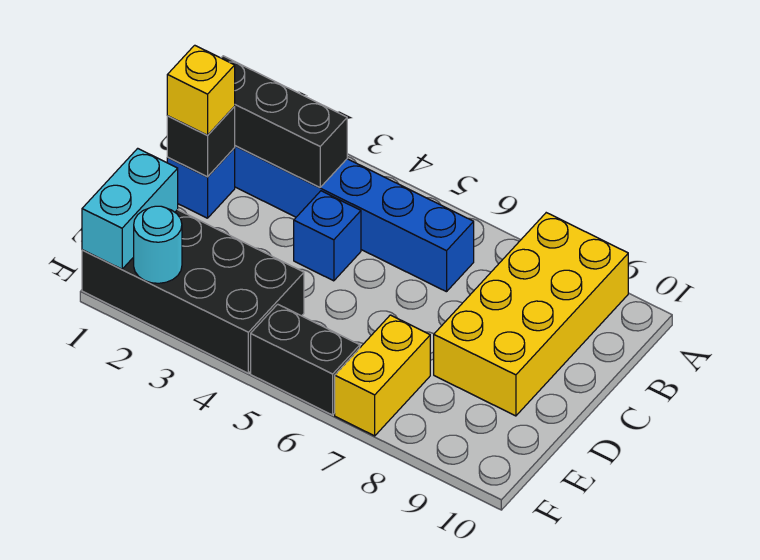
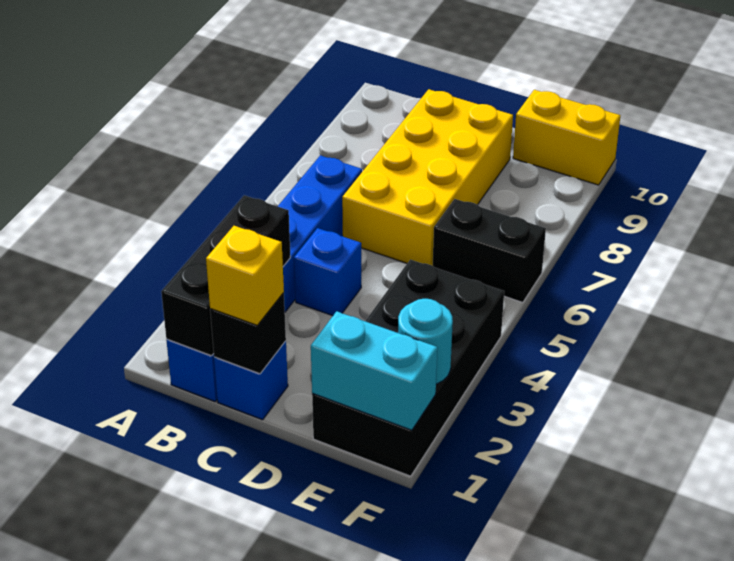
yellow 2x4 brick [434,213,628,416] -> yellow 2x4 brick turned to [342,89,513,266]
yellow 1x2 brick [335,315,430,436] -> yellow 1x2 brick moved to [513,90,620,185]
black 1x2 brick [251,304,360,415] -> black 1x2 brick turned to [433,199,546,303]

